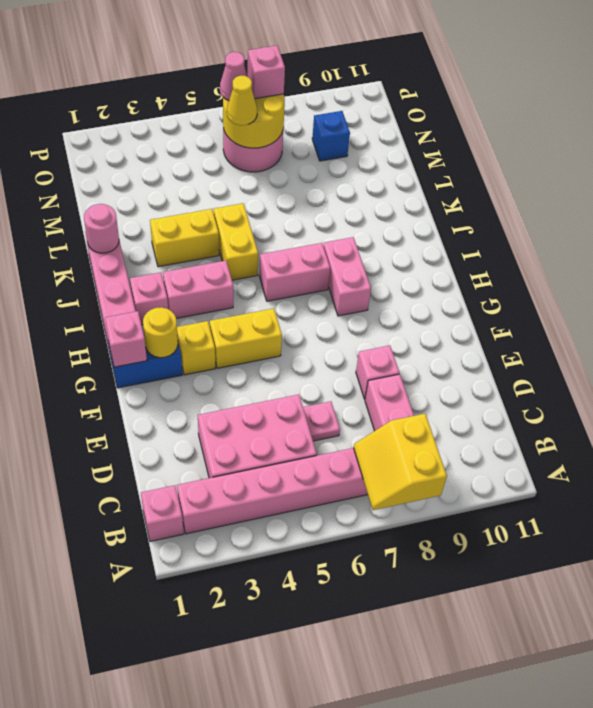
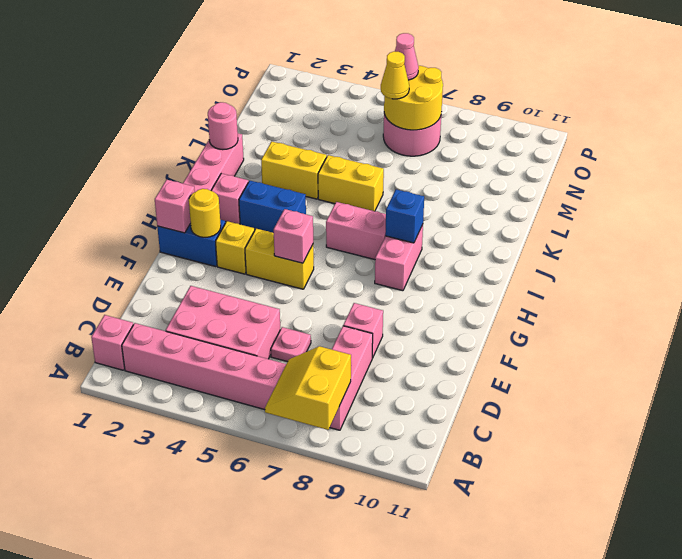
pink 1x2 brick [163,261,233,318] -> blue 1x2 brick [239,181,306,233]
yellow 1x2 brick [214,203,258,280] -> yellow 1x2 brick turned to [318,155,384,211]
blue 1x1 brick [312,111,350,161] -> blue 1x1 brick moved to [385,189,424,243]
pink 1x1 brick [248,46,285,99] -> pink 1x1 brick moved to [274,209,313,263]

